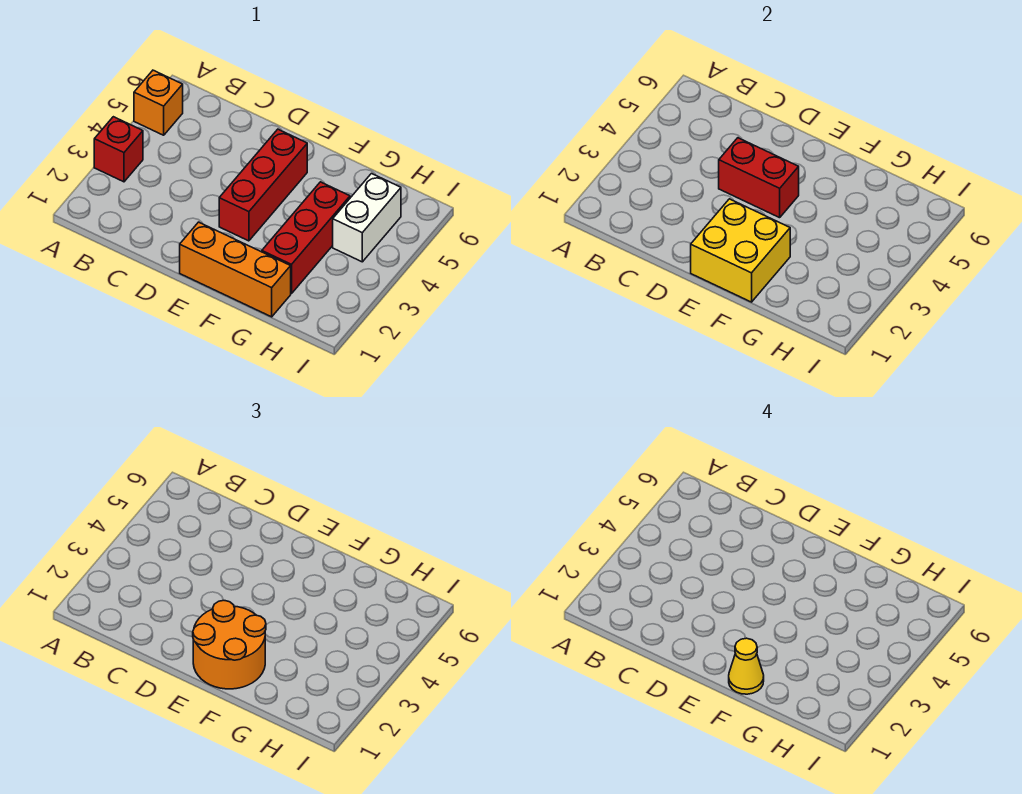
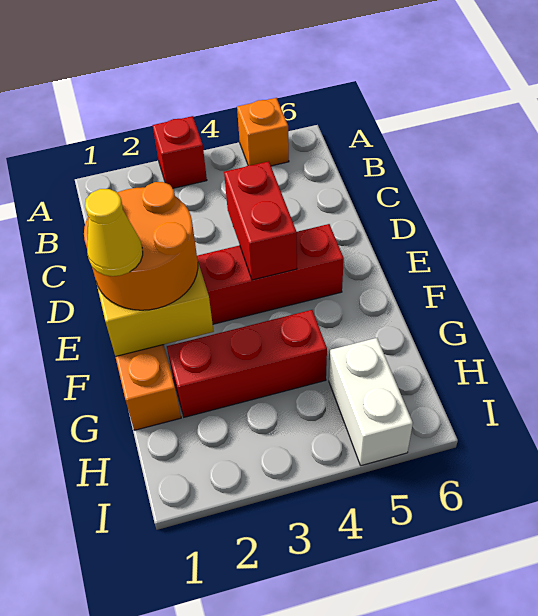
white 1x2 brick [333,174,401,262] -> white 1x2 brick turned to [329,338,413,466]

